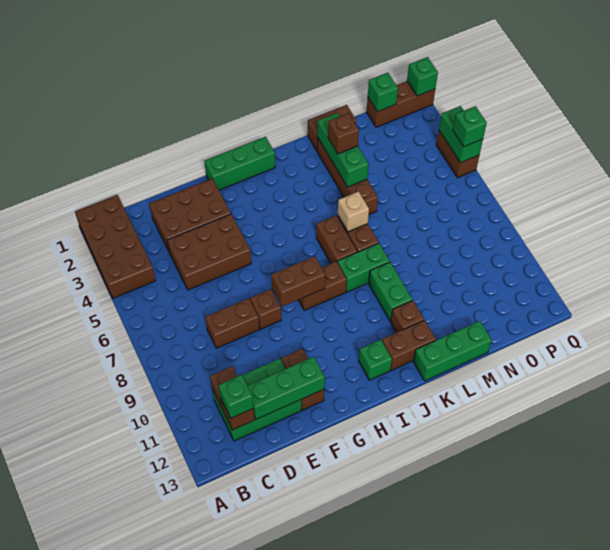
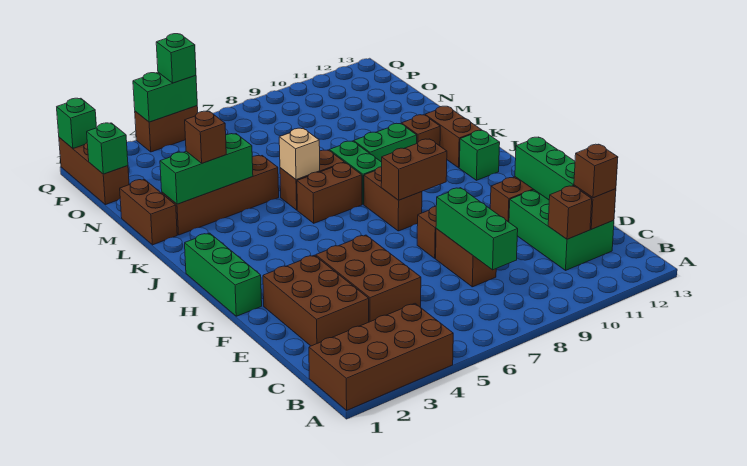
green 1x1 brick [219,375,254,418] -> brown 1x1 brick [574,144,618,198]
brown 1x2 brick [271,256,325,307] -> brown 1x2 brick turned to [381,139,447,200]
green 1x3 brick [413,321,492,381] -> green 1x3 brick moved to [436,188,518,270]

